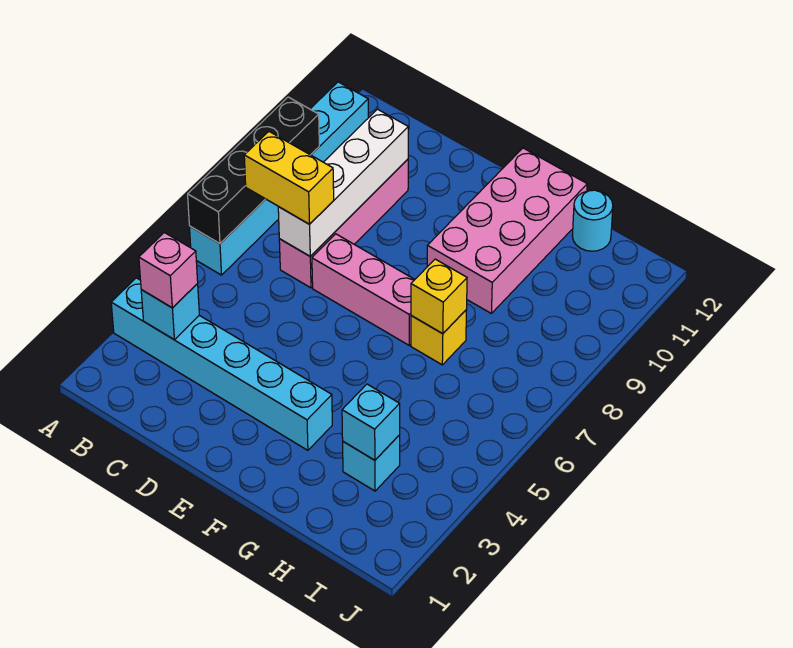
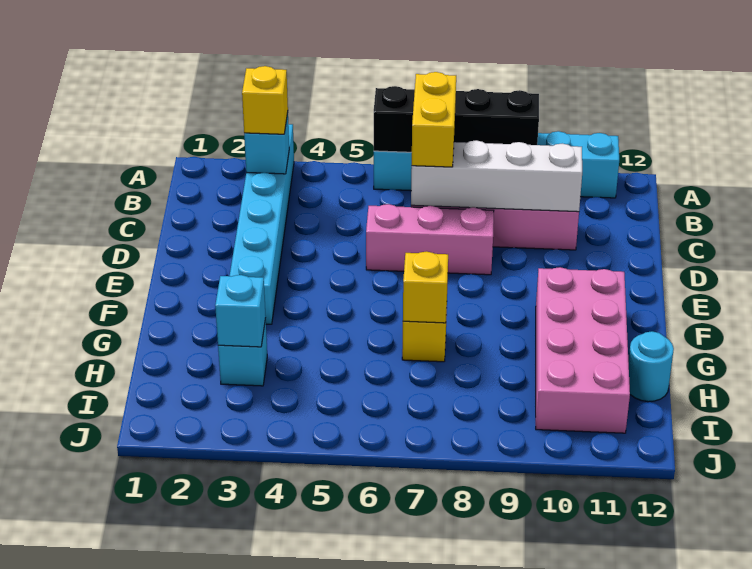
pink 1x1 brick [139,233,198,308] -> yellow 1x1 brick [242,66,288,134]
pink 1x3 brick [312,234,415,345] -> pink 1x3 brick turned to [366,204,494,275]
pink 2x4 brick [427,148,587,313] -> pink 2x4 brick turned to [536,267,630,433]

